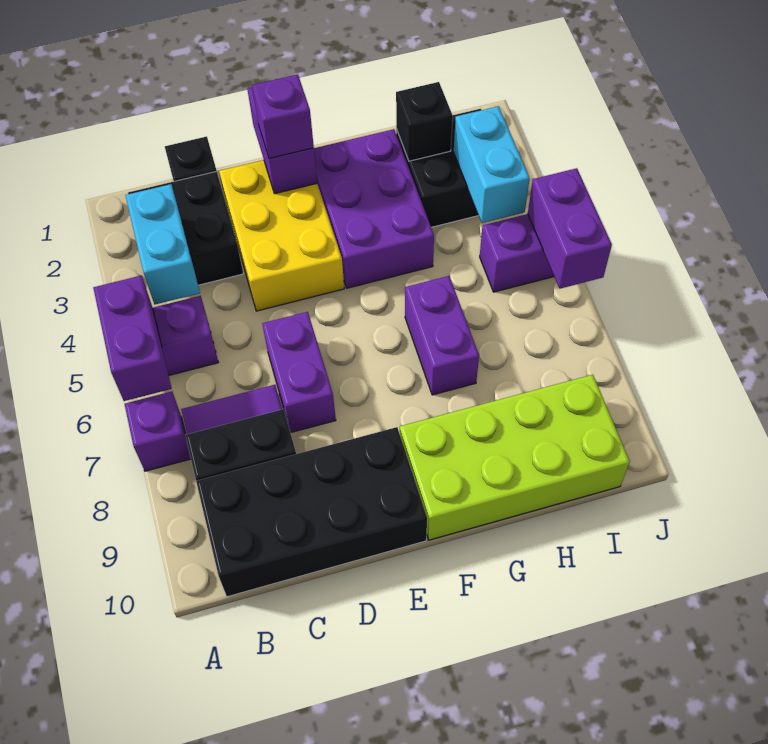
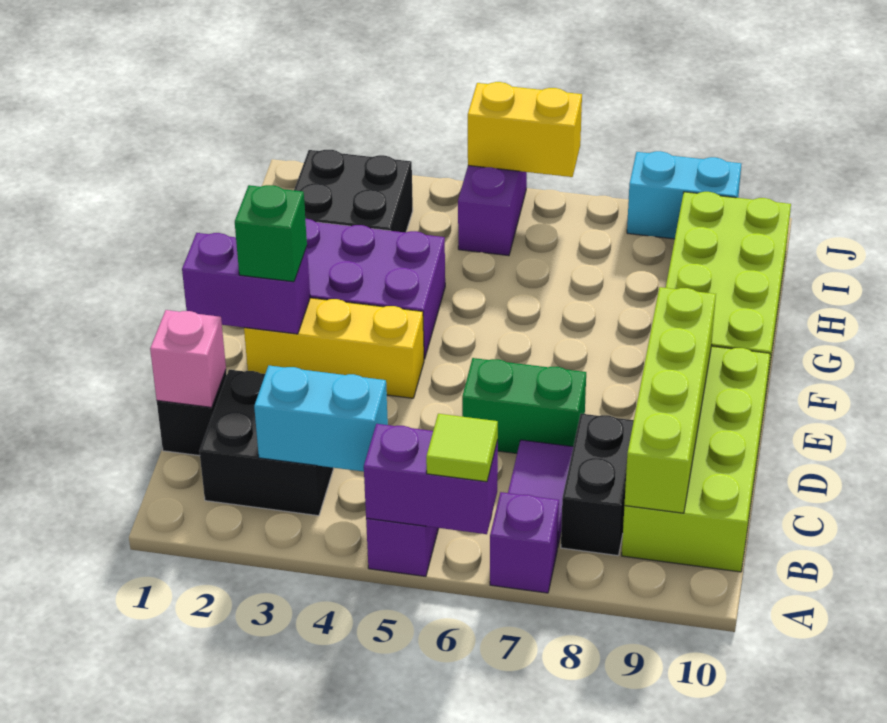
none -> lime 1x1 tile [426,414,498,482]
black 2x4 brick [196,427,427,597] -> lime 2x4 brick [622,346,770,572]
none -> lime 1x4 brick [624,287,716,513]
none -> pink 1x1 brick [150,310,226,407]
yellow 2x3 brick [219,160,344,311] -> yellow 1x3 brick [244,298,424,398]
purple 1x2 brick [262,312,336,432] -> green 1x2 brick [462,358,586,453]
purple 1x1 brick [252,75,314,158] -> green 1x1 brick [235,185,307,282]
purple 1x2 brick [405,276,479,395] -> none
black 1x1 brick [396,82,453,161] -> none
cyan 1x2 brick [454,106,530,223] -> cyan 1x2 brick moved to [627,151,741,239]
purple 1x2 brick [528,168,612,289] -> yellow 1x2 brick [468,82,582,177]

